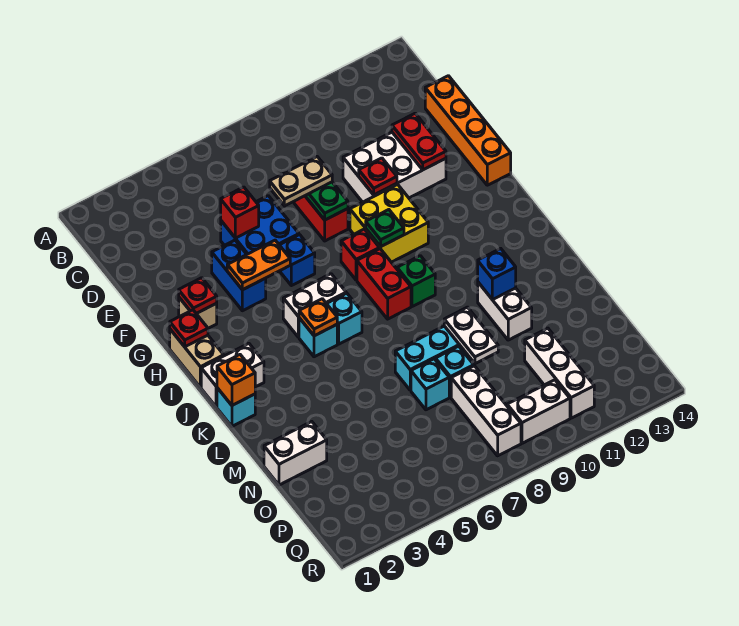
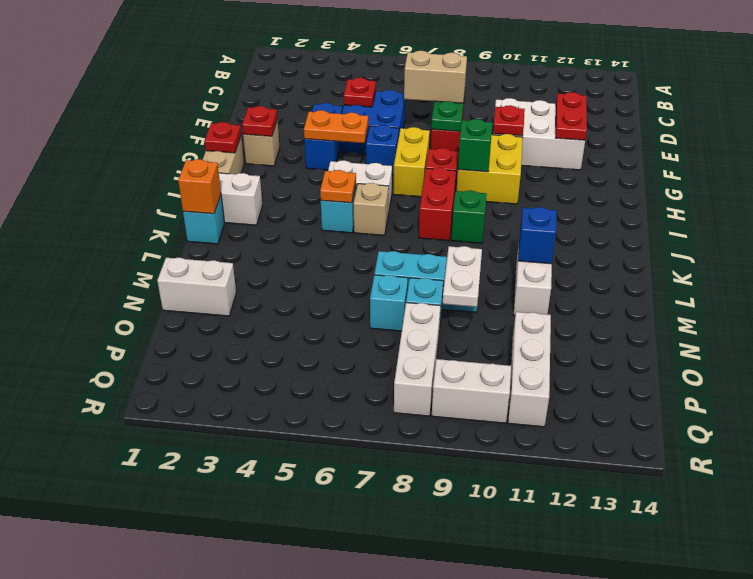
orange 1x4 brick [425,76,511,185] -> none
red 1x1 brick [221,187,259,238] -> red 1x1 plate [344,78,376,107]
tan 1x2 plate [270,157,332,206] -> tan 1x2 brick [404,51,467,103]
none -> yellow 1x2 brick [393,127,430,197]
green 1x1 plate [366,210,404,247] -> green 1x1 brick [458,119,493,172]
cyan 1x1 brick [327,293,362,344] -> tan 1x1 brick [354,183,389,235]

